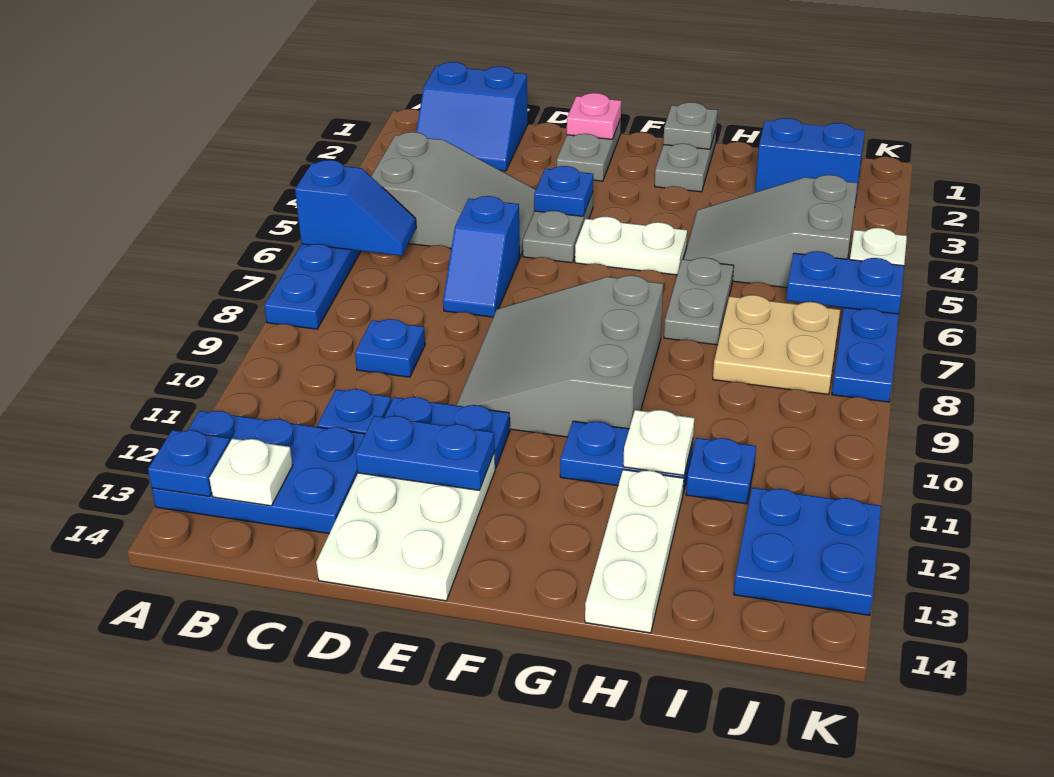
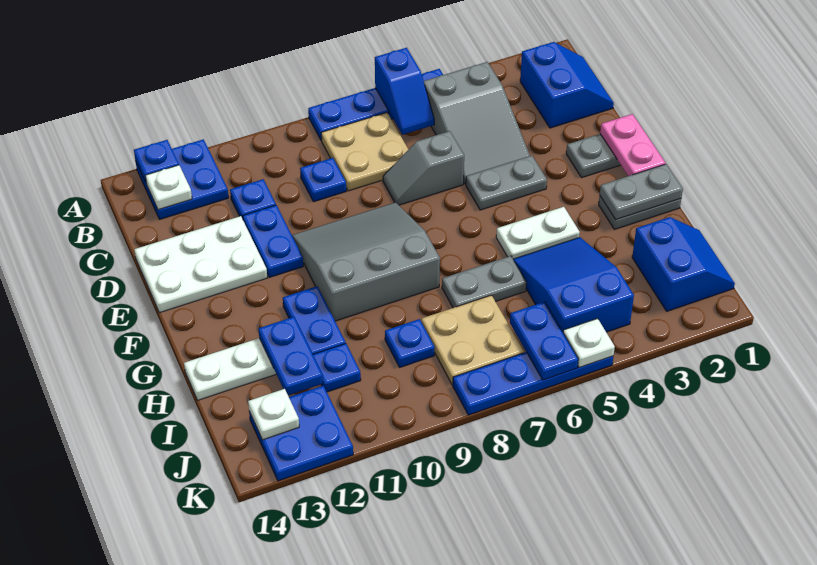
blue 2x3 plate [152,411,365,534] -> blue 2x2 plate [136,139,229,219]
blue 2x2 slope [416,62,528,171] -> blue 2x2 slope turned to [520,42,614,128]
none -> tan 2x2 plate [321,113,409,191]
blue 1x2 slope [443,196,520,317] -> grey 1x2 slope [383,131,464,205]
blue 1x2 plate [356,416,495,490] -> blue 1x2 plate moved to [259,317,323,395]
pink 1x1 plate [567,93,621,139] -> pink 1x2 plate [600,114,665,176]
blue 1x1 plate [534,166,593,216] -> blue 1x1 plate moved to [385,319,435,367]
white 1x2 plate [575,217,687,275] -> white 1x2 plate turned to [496,207,580,259]
grey 1x1 plate [663,102,718,149] -> grey 1x2 plate [600,164,683,220]
grey 2x3 slope [684,175,858,288] -> blue 2x3 slope [513,237,634,332]
white 1x1 plate [623,410,694,475] -> white 1x1 plate moved to [248,389,299,440]

